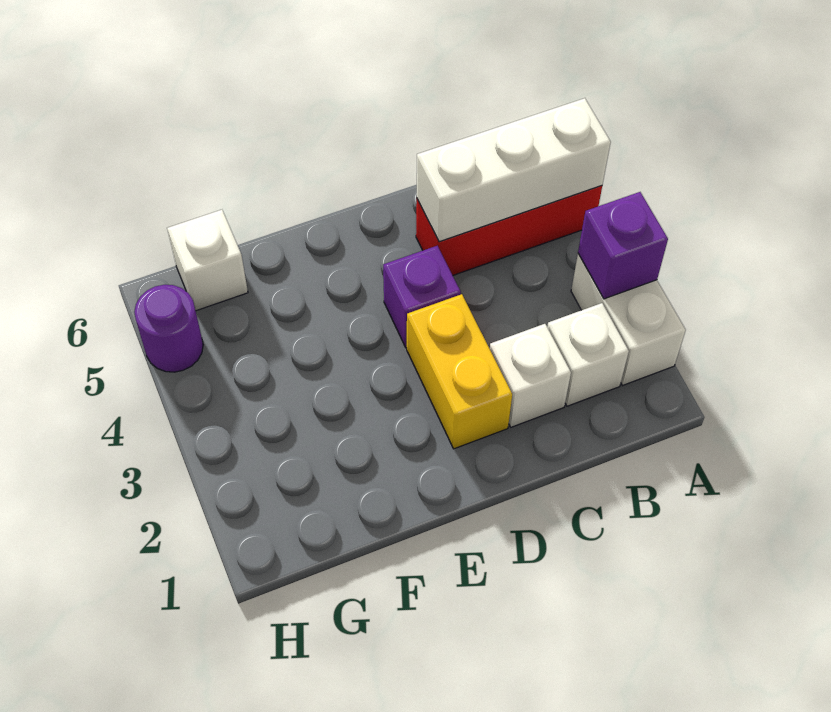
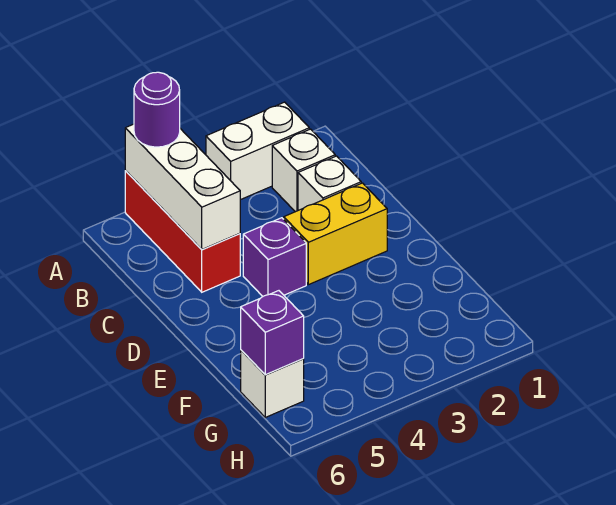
purple 1x1 brick [578,192,668,299] -> purple 1x1 brick moved to [241,291,304,375]
purple 1x1 round brick [134,285,203,372] -> purple 1x1 round brick moved to [134,72,180,147]

